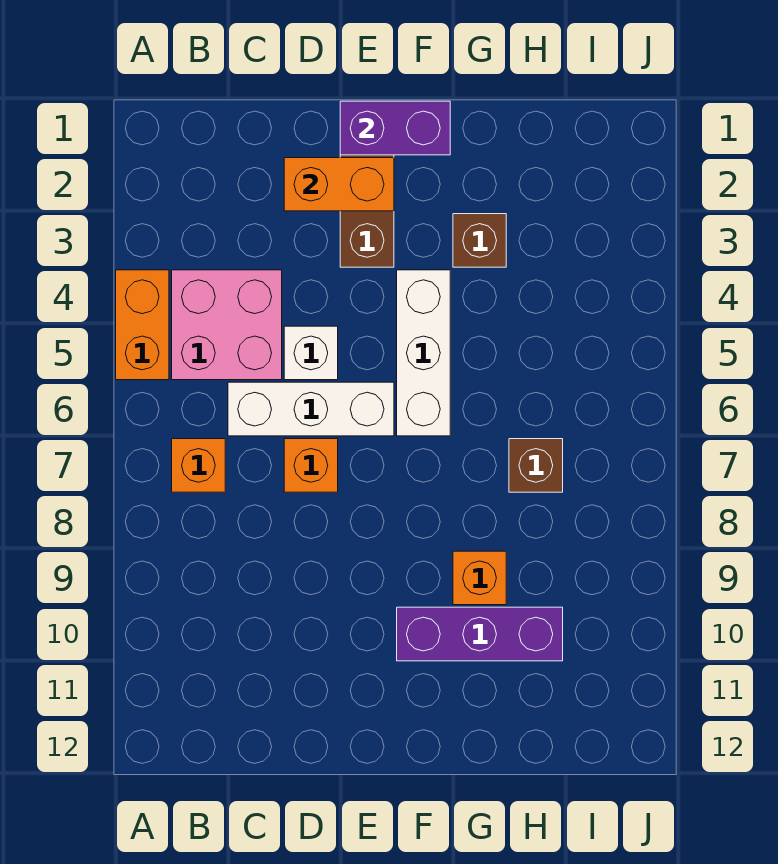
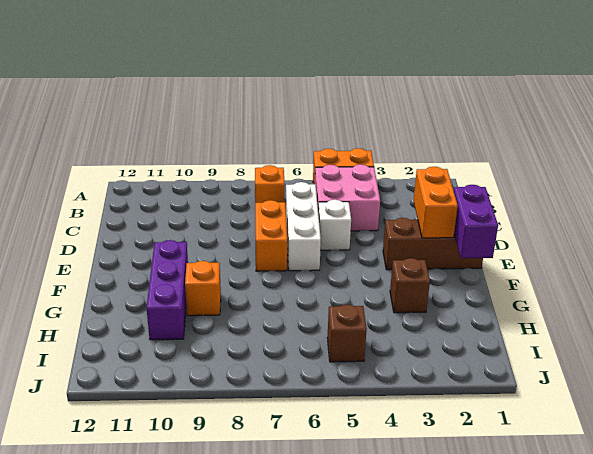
orange 1x1 brick [284,439,338,492] -> orange 1x2 brick [255,200,287,271]
white 1x3 brick [397,270,450,436] -> none
brown 1x1 brick [509,439,563,492] -> brown 1x1 brick moved to [327,305,367,362]

